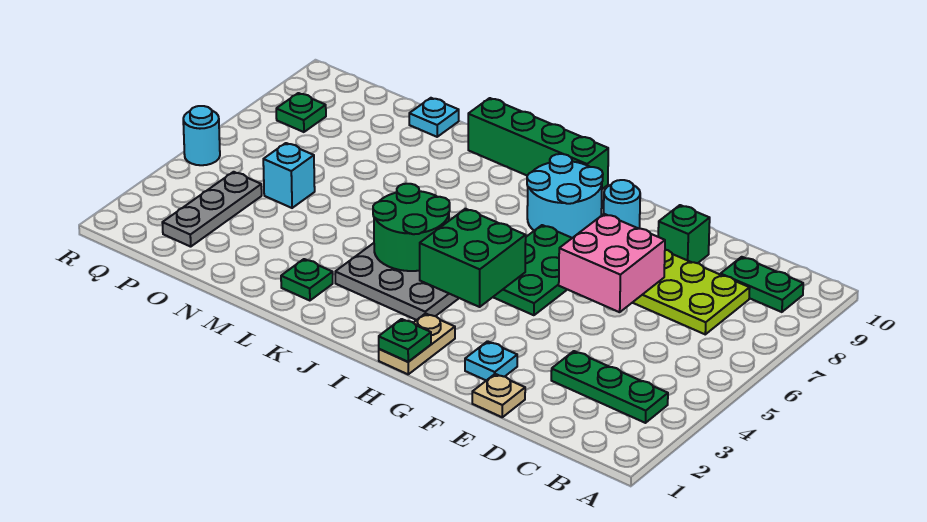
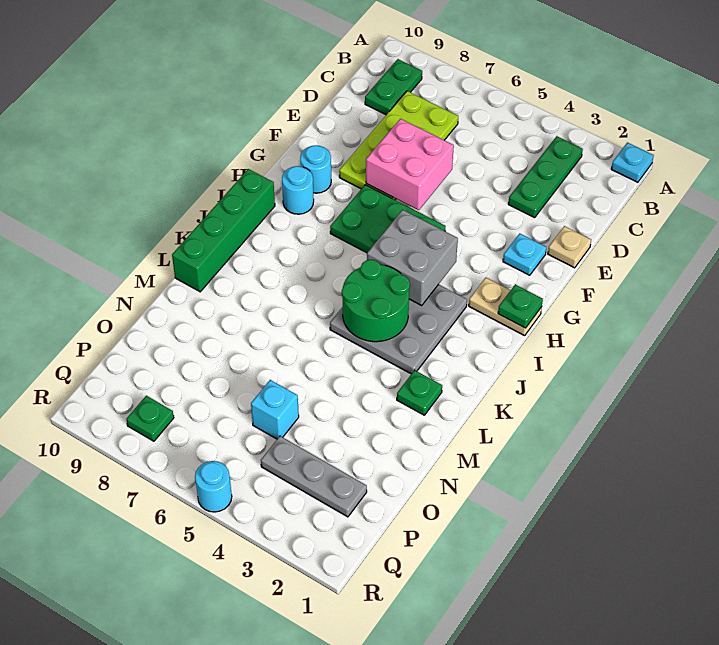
green 1x1 brick [658,205,710,263] -> none
green 2x2 brick [420,209,526,307] -> grey 2x2 brick [367,210,458,305]
cyan 2x2 round brick [527,154,603,238] -> cyan 1x1 round brick [282,166,314,214]
cyan 1x1 plate [409,98,459,137] -> cyan 1x1 plate moved to [611,142,654,182]

